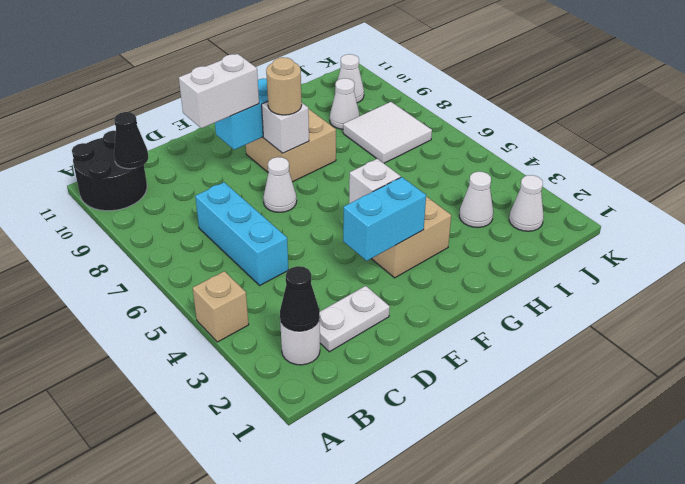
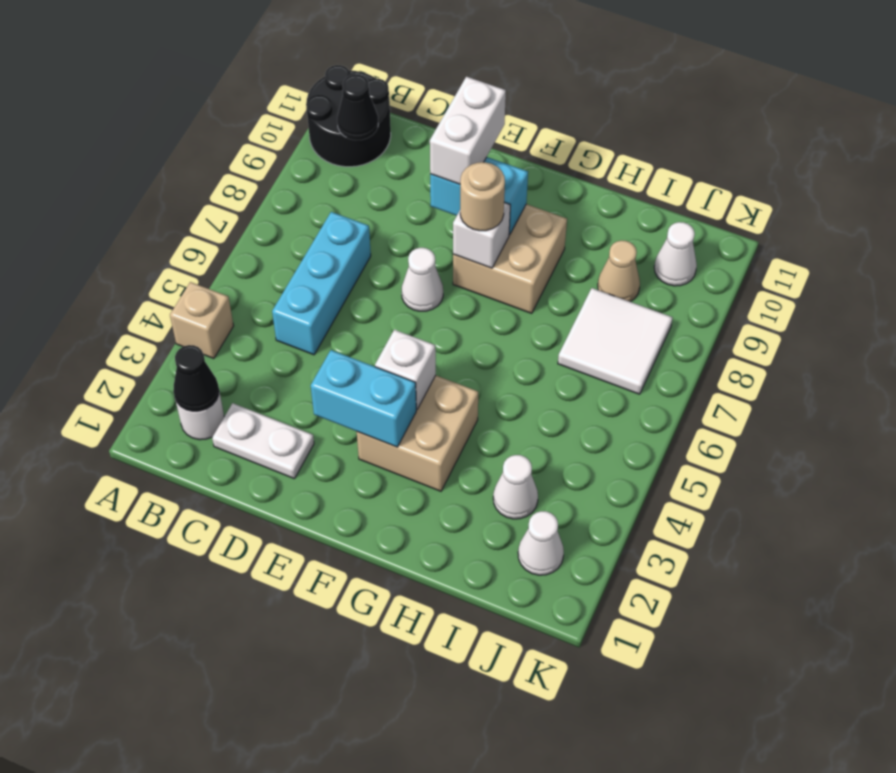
white 1x2 brick [179,54,259,128] -> white 1x2 brick turned to [430,77,506,184]
white 1x1 cone [330,78,360,129] -> tan 1x1 cone [598,240,640,302]

